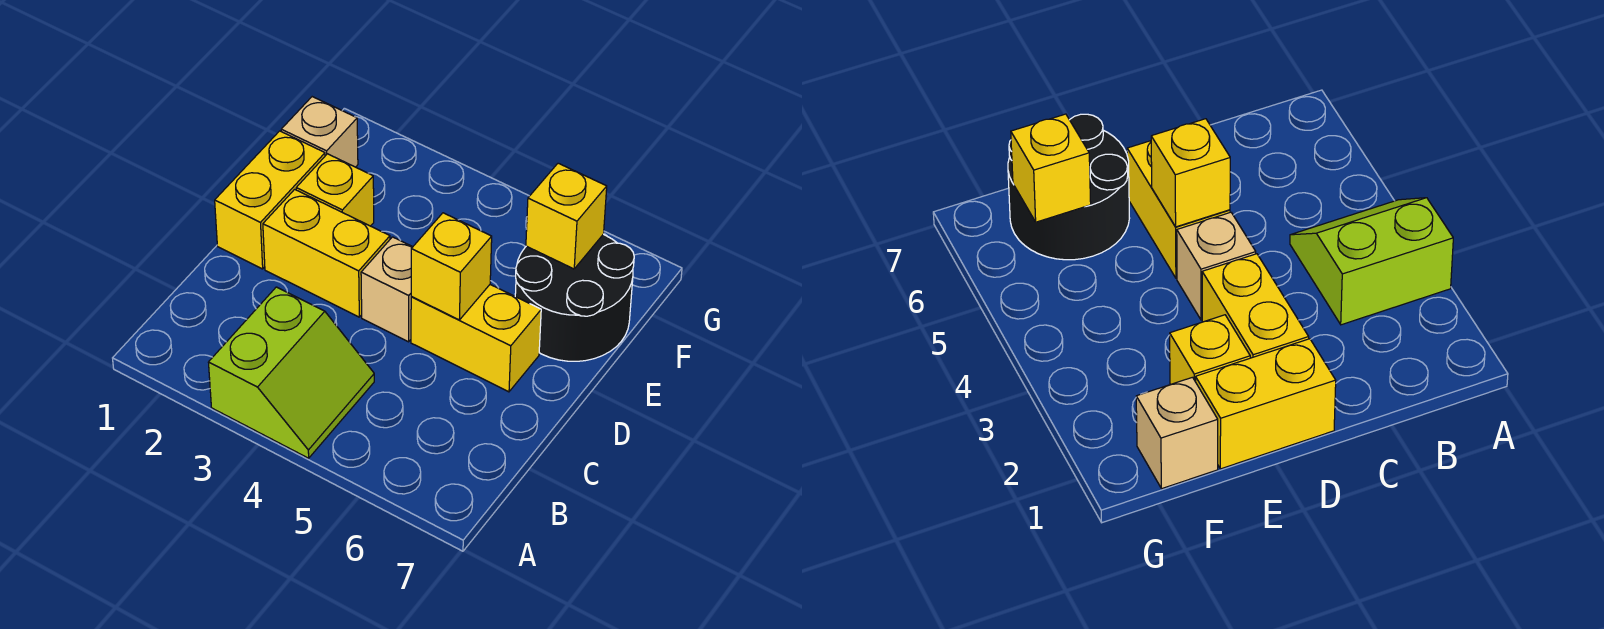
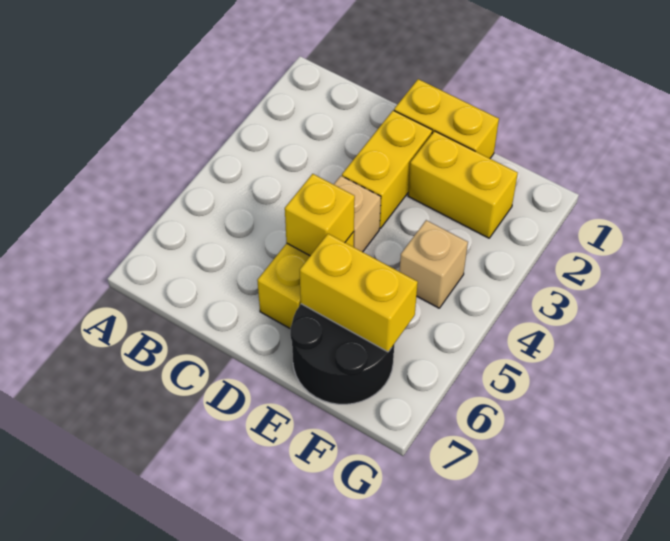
lime 2x2 slope [208,287,374,458] -> none
yellow 1x1 brick [296,154,374,226] -> yellow 1x2 brick [408,131,518,238]
tan 1x1 brick [281,97,358,167] -> tan 1x1 brick moved to [400,220,468,308]
yellow 1x1 brick [526,163,607,269] -> yellow 1x2 brick [300,234,418,352]

